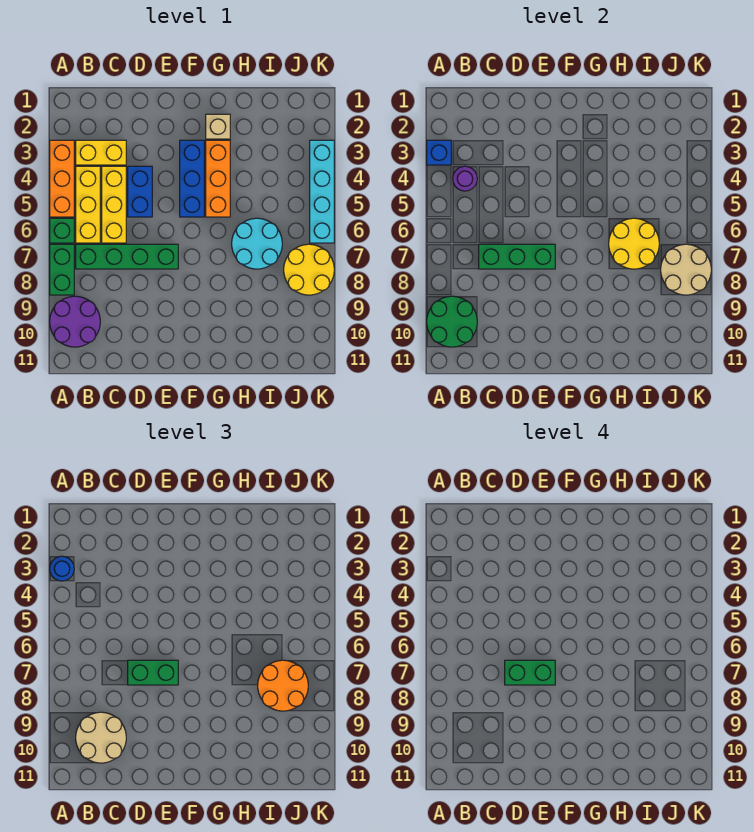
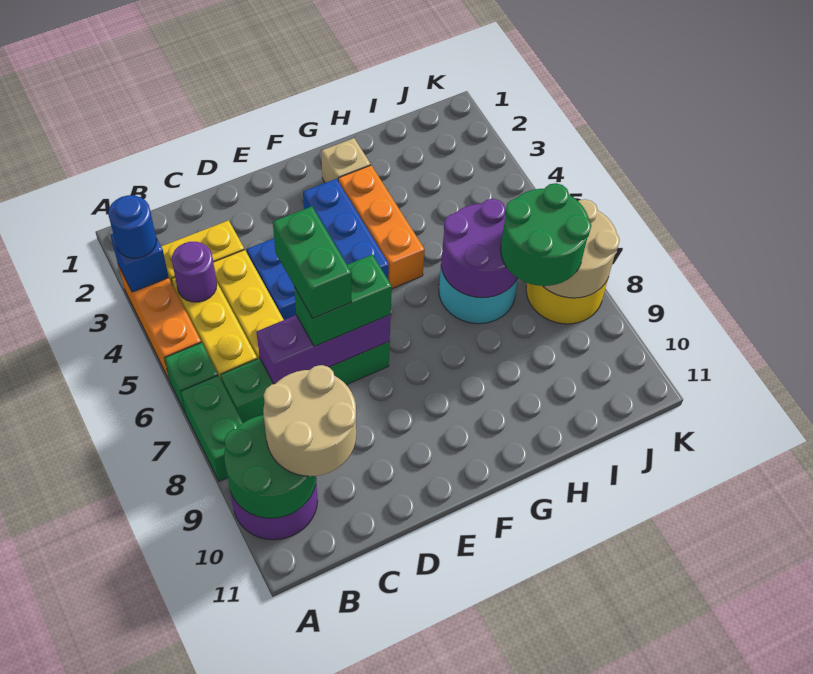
green 1x3 brick [479,244,555,269] -> purple 1x3 brick [256,315,391,384]
green 1x2 brick [505,660,555,685] -> green 1x2 brick turned to [273,206,352,318]
yellow 2x2 round brick [609,218,659,269] -> purple 2x2 round brick [441,199,517,298]
orange 2x2 round brick [258,660,308,711] -> green 2x2 round brick [501,183,591,286]
cyan 1x4 brick [310,140,334,243] -> none

